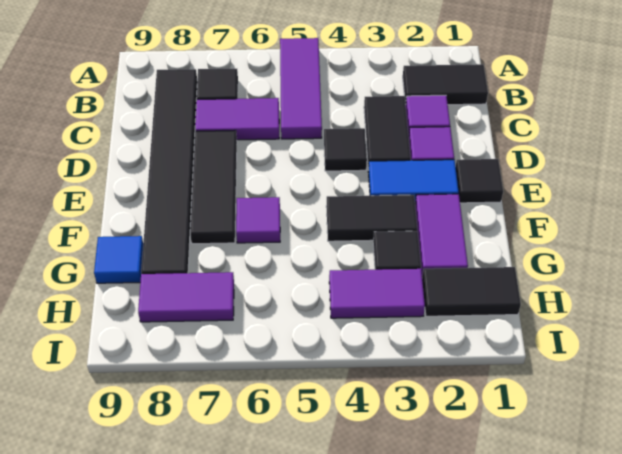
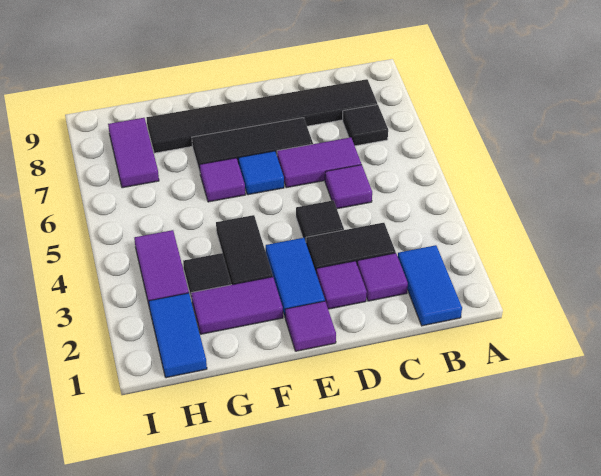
purple 1x3 tile [280,38,322,139] -> purple 1x1 tile [325,165,372,209]
black 1x2 tile [403,64,488,105] -> blue 1x2 tile [398,245,462,326]
purple 1x2 tile [195,98,279,140] -> purple 1x2 tile turned to [277,137,361,188]
black 1x1 tile [456,159,503,203] -> purple 1x1 tile [285,301,336,351]
blue 1x1 tile [94,236,143,283] -> blue 1x1 tile moved to [239,151,284,195]
black 1x2 tile [422,267,521,316] -> blue 1x2 tile [149,293,207,378]

